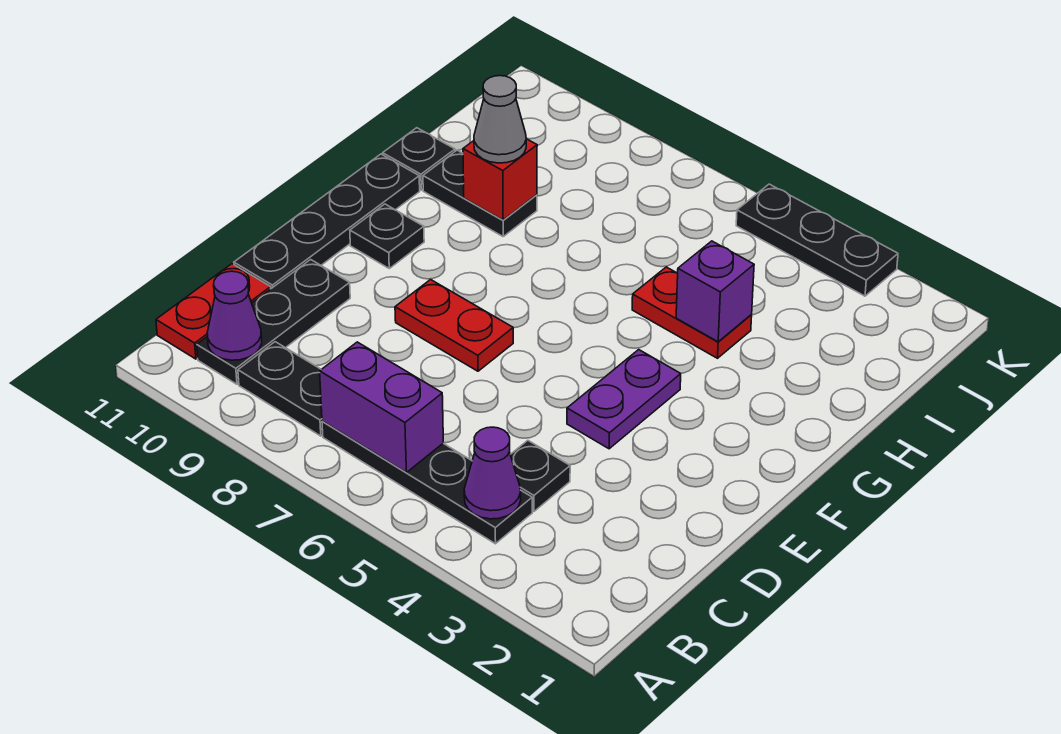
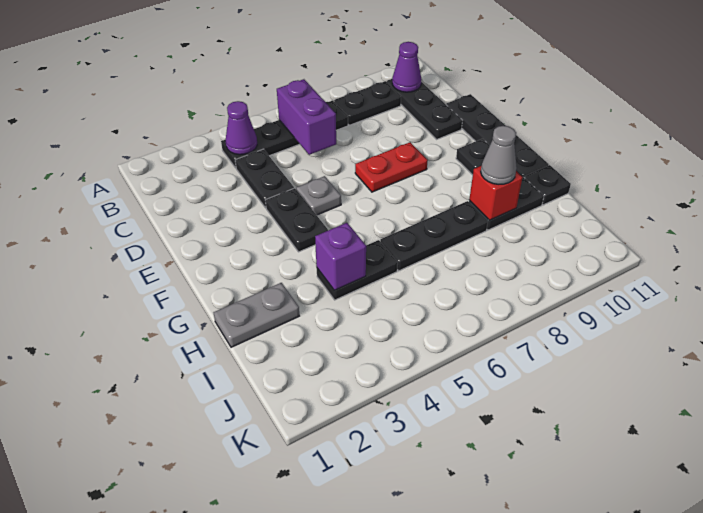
purple 1x2 brick [320,342,443,472] -> purple 1x2 brick turned to [277,79,336,155]
red 1x2 plate [156,264,271,359] -> none
black 1x1 plate [510,440,570,511] -> black 1x2 plate [235,149,294,208]
purple 1x2 plate [567,350,681,449] -> black 1x2 plate [266,188,328,252]
none -> grey 1x1 plate [296,176,341,215]
none -> grey 1x2 plate [213,283,299,347]
red 1x2 plate [632,267,752,358] -> black 1x2 plate [317,240,398,300]
black 1x3 plate [736,184,898,296] -> black 1x3 plate moved to [380,201,488,271]

